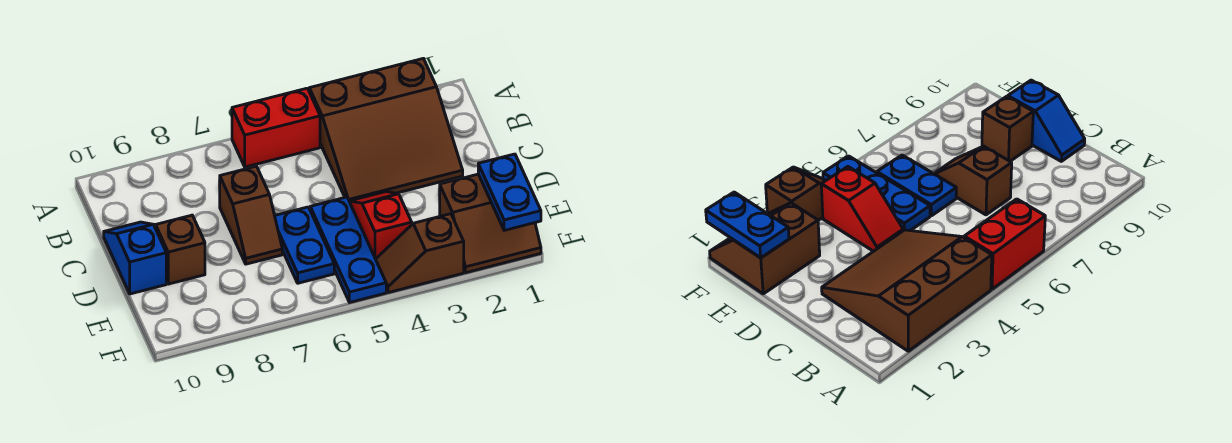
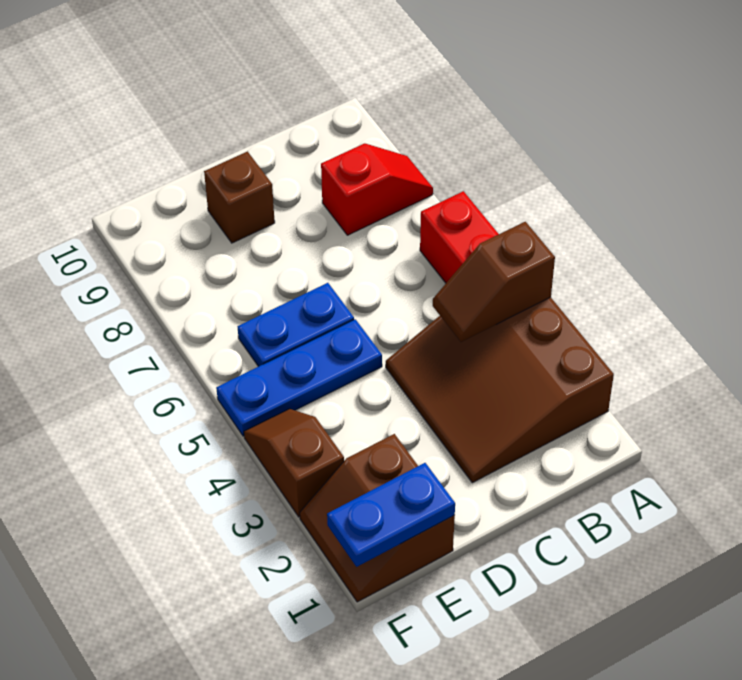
brown 1x2 slope [220,166,282,264] -> brown 1x2 slope moved to [433,222,555,342]
blue 1x2 slope [104,222,166,294] -> none
red 1x2 slope [349,192,412,259] -> red 1x2 slope moved to [321,143,433,235]

